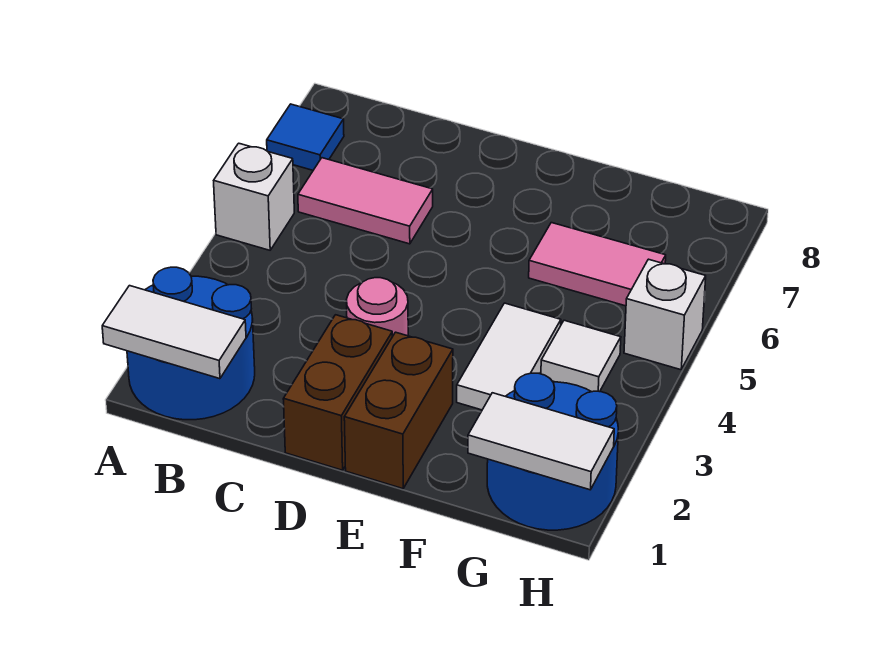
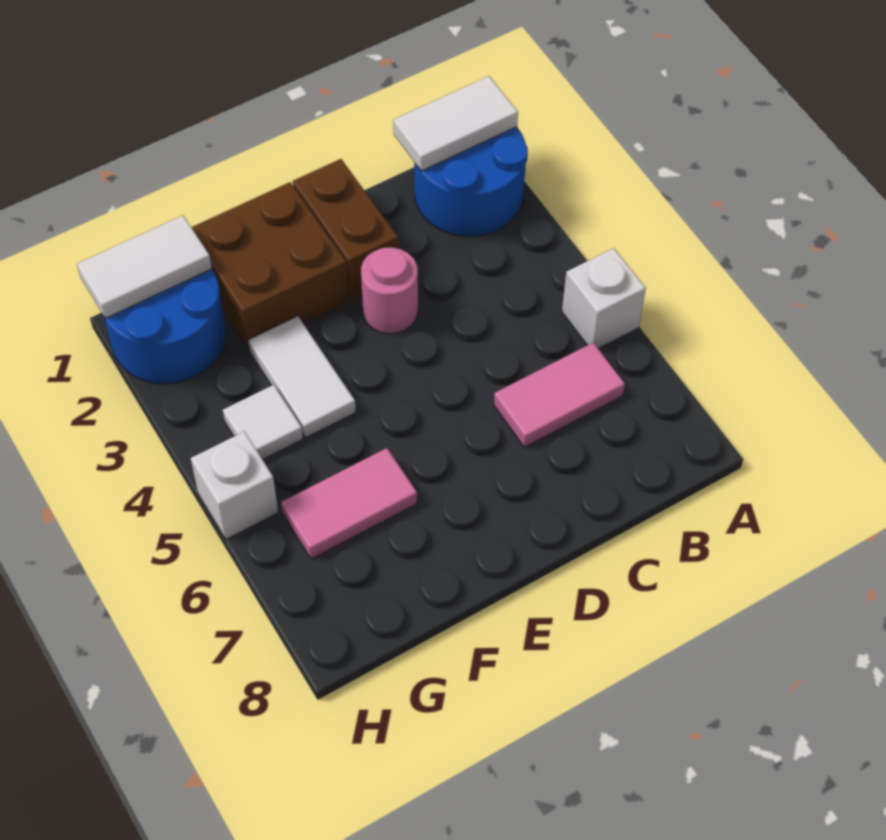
blue 1x1 tile [267,104,344,170] -> none
brown 1x2 brick [344,332,453,489] -> brown 2x2 brick [191,182,349,350]

